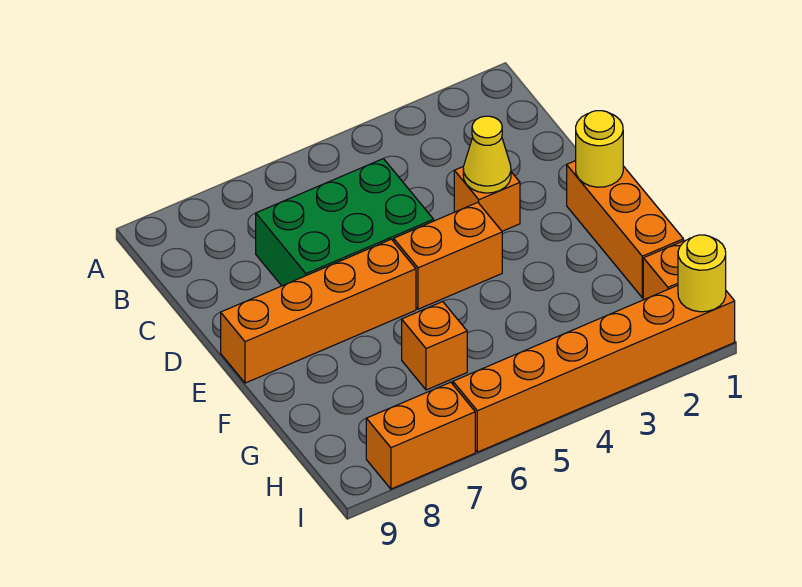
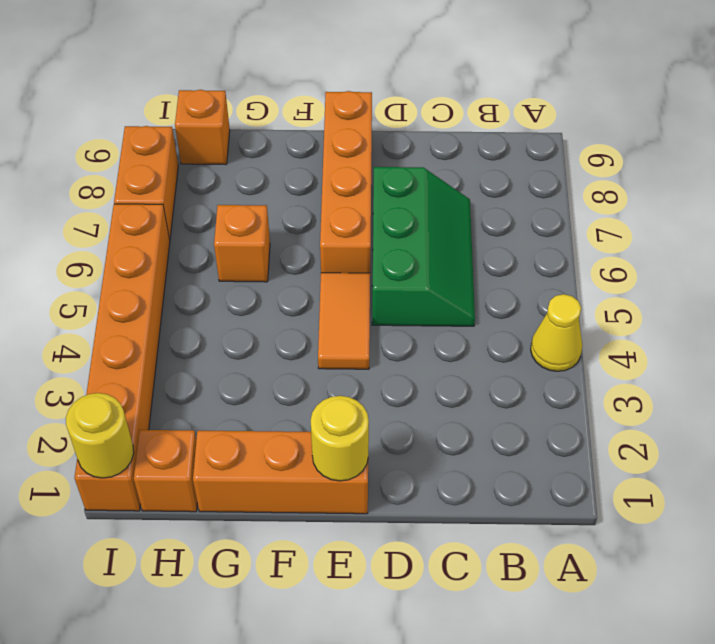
green 2x3 brick [256,159,434,286] -> green 2x3 slope [372,167,475,326]
orange 1x1 brick [454,166,520,231] -> orange 1x1 brick moved to [175,90,230,165]
yellow 1x1 cone [463,116,511,193] -> yellow 1x1 cone moved to [531,294,582,371]
orange 1x2 brick [394,202,502,309] -> orange 1x2 tile [318,273,370,369]

